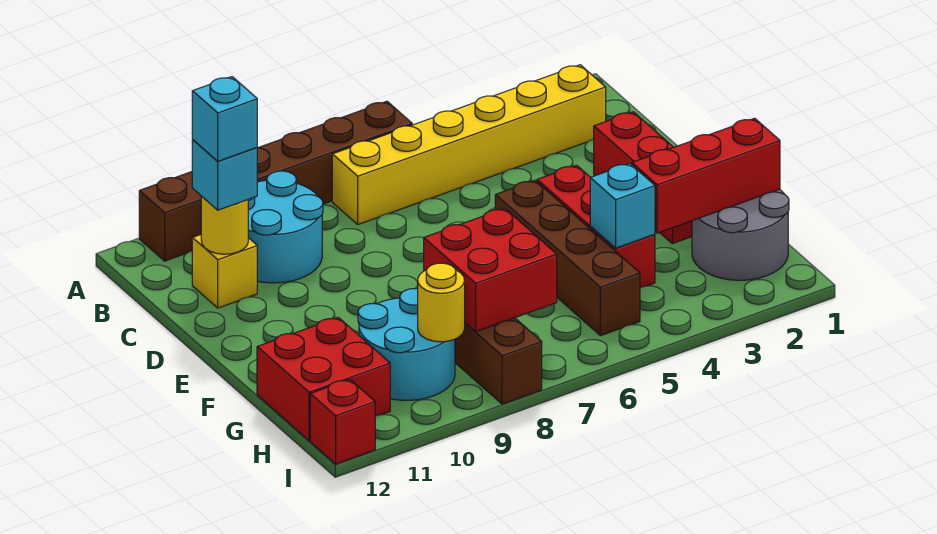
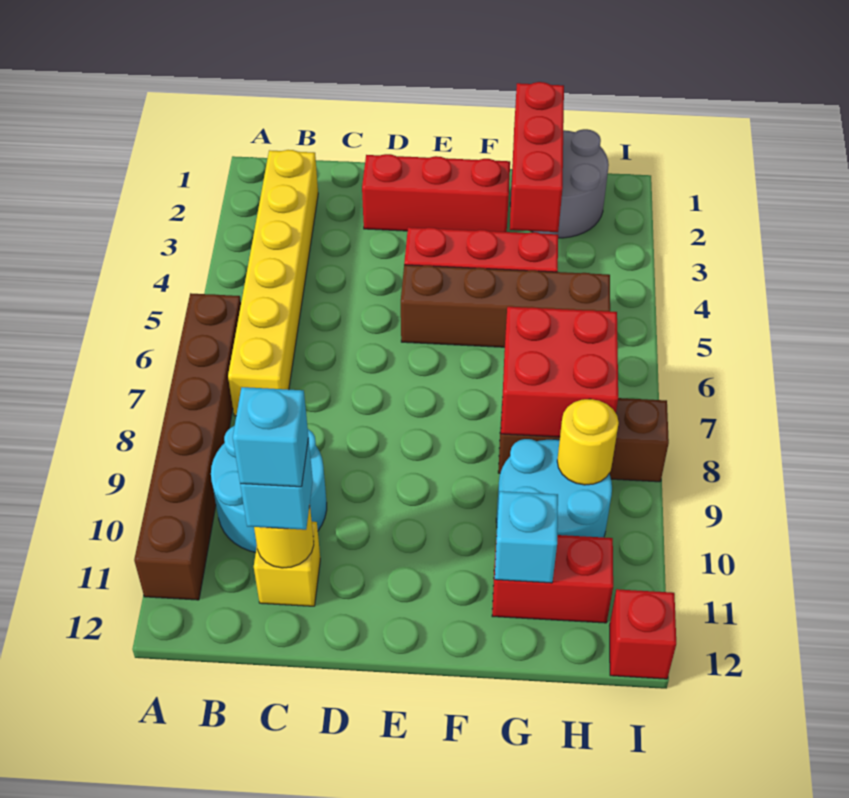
cyan 1x1 brick [590,163,655,248] -> cyan 1x1 brick moved to [495,491,558,583]
red 2x2 brick [257,317,390,441] -> red 1x2 brick [492,535,613,623]

